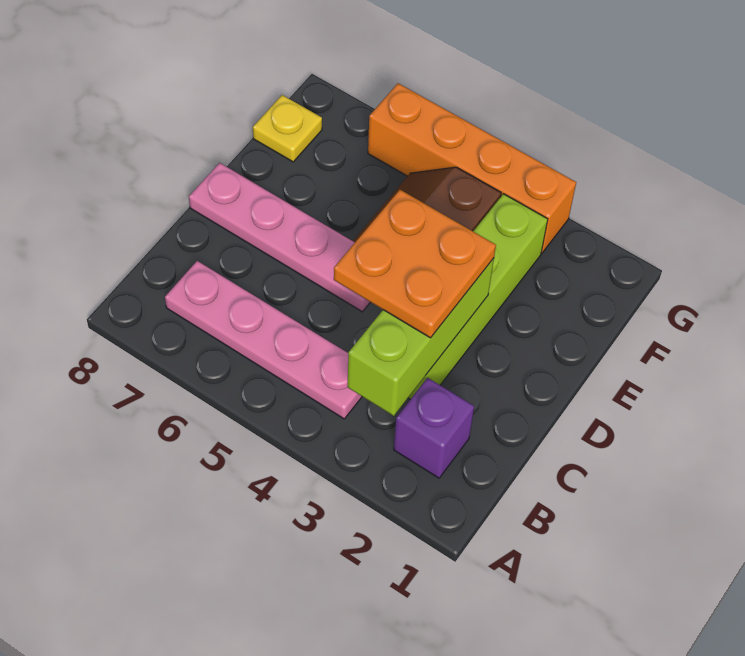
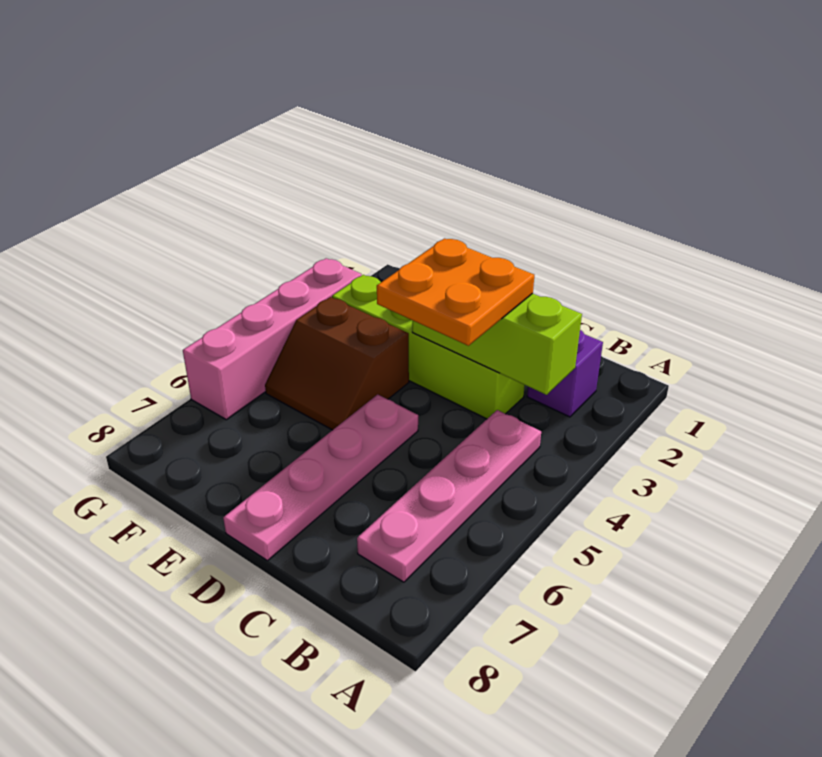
yellow 1x1 plate [253,95,322,162] -> none
orange 1x4 brick [368,83,576,253] -> pink 1x4 brick [183,258,361,420]

